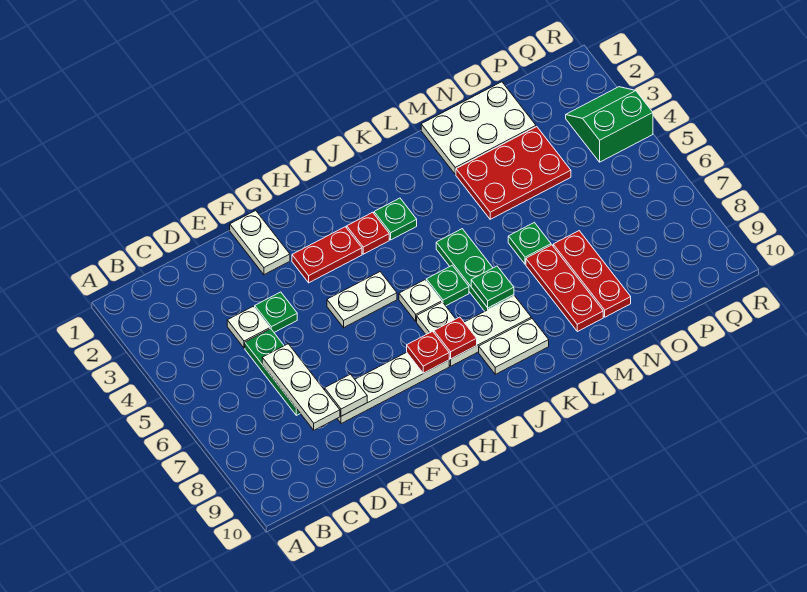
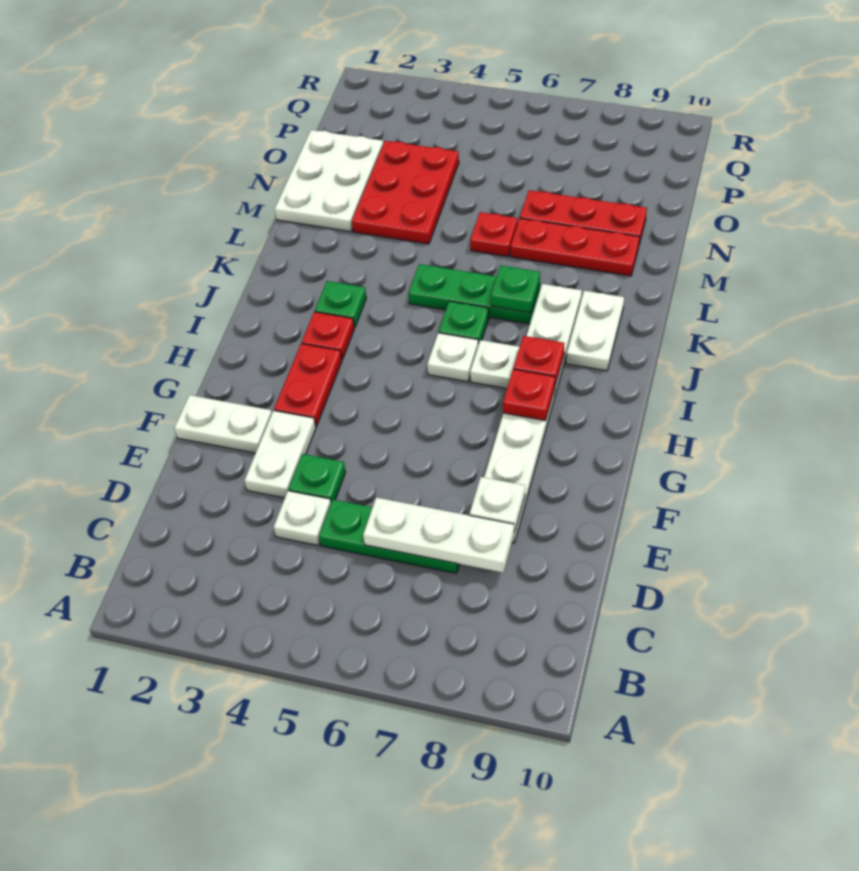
white 1x2 plate [327,272,397,328] -> white 1x2 plate moved to [245,411,316,498]
green 1x1 plate [508,222,551,264] -> red 1x1 plate [470,212,518,257]
green 2x2 slope [566,87,653,162] -> none

